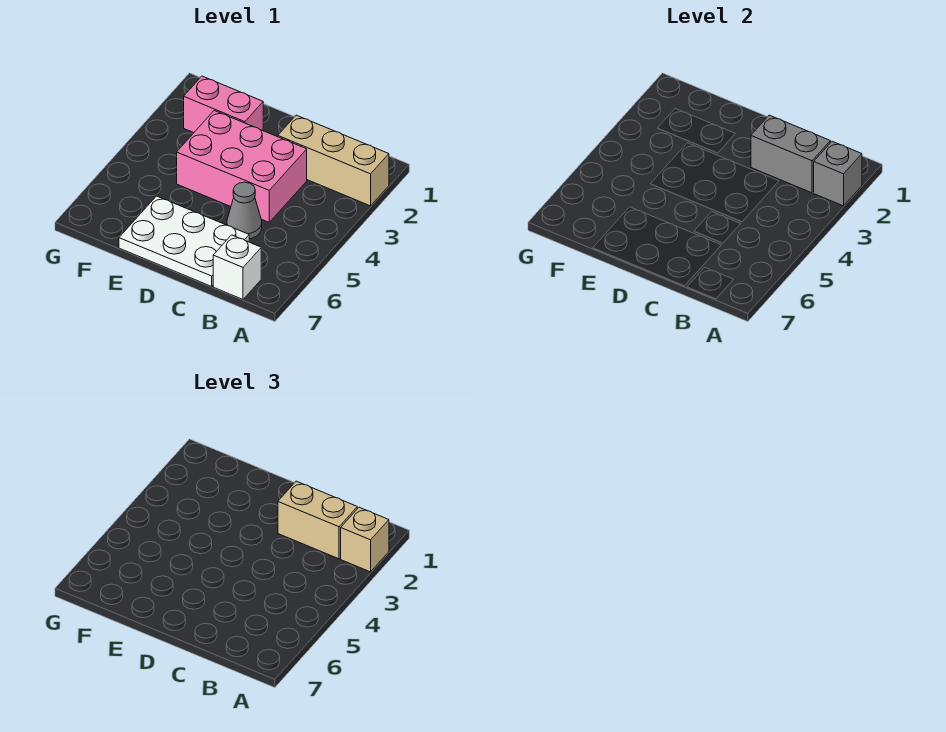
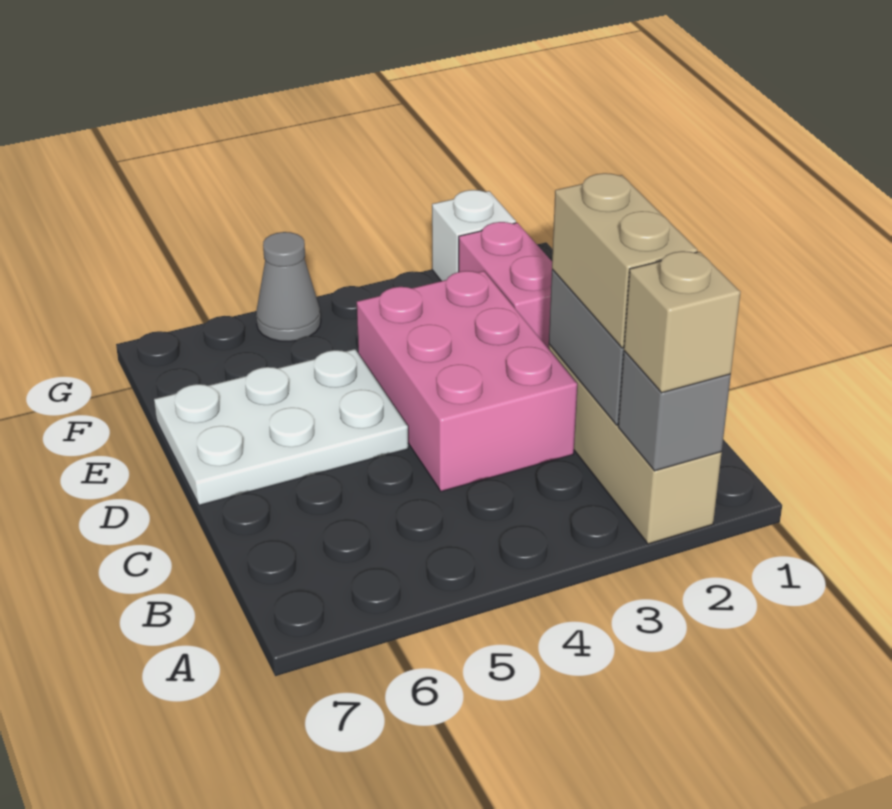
white 1x1 brick [213,235,261,299] -> white 1x1 brick moved to [432,190,516,281]
grey 1x1 cone [227,182,262,239] -> grey 1x1 cone moved to [256,232,321,341]
white 2x3 plate [119,196,249,286] -> white 2x3 plate turned to [154,349,408,505]

